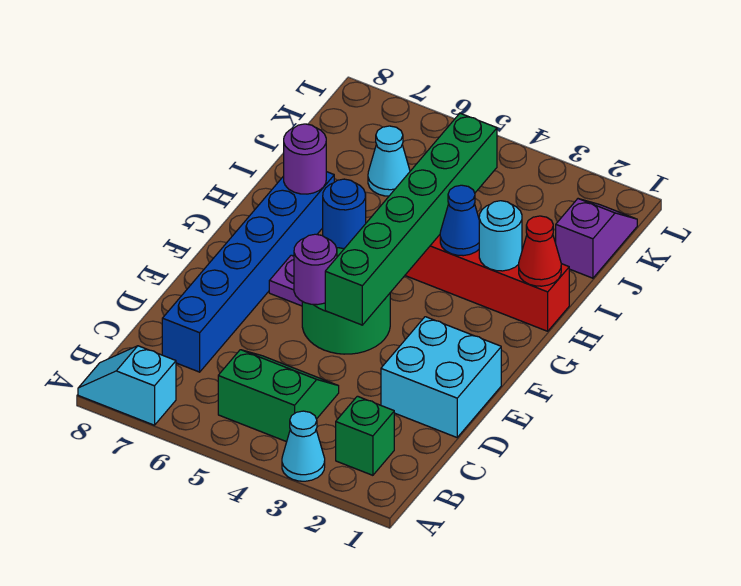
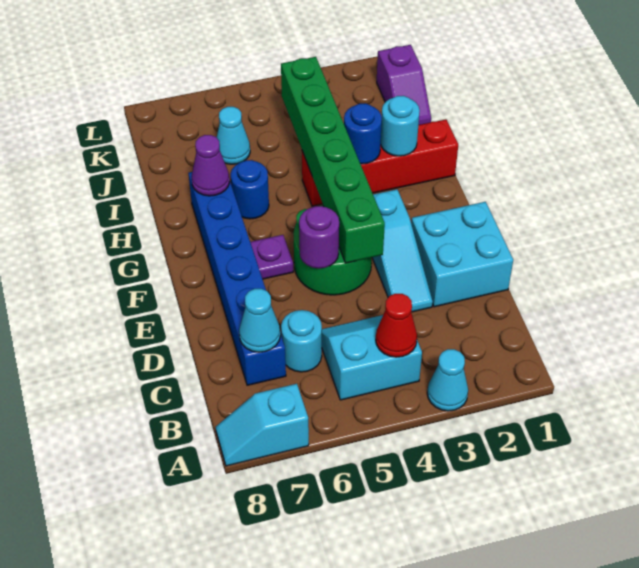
green 1x1 brick [336,396,394,475] -> none
green 2x2 slope [218,350,339,442] -> cyan 2x2 slope [322,315,422,400]
none -> cyan 1x1 round brick [281,310,322,372]
none -> cyan 1x1 cone [239,289,280,352]
none -> cyan 1x3 slope [372,189,433,312]
red 1x1 cone [519,216,561,286] -> red 1x1 cone moved to [376,294,417,357]
blue 1x1 cone [440,185,479,256] -> blue 1x1 round brick [344,103,382,164]
purple 1x1 round brick [284,124,326,194] -> purple 1x1 cone [192,135,230,196]
purple 1x2 slope [555,199,637,278] -> purple 1x2 slope turned to [377,45,431,125]

